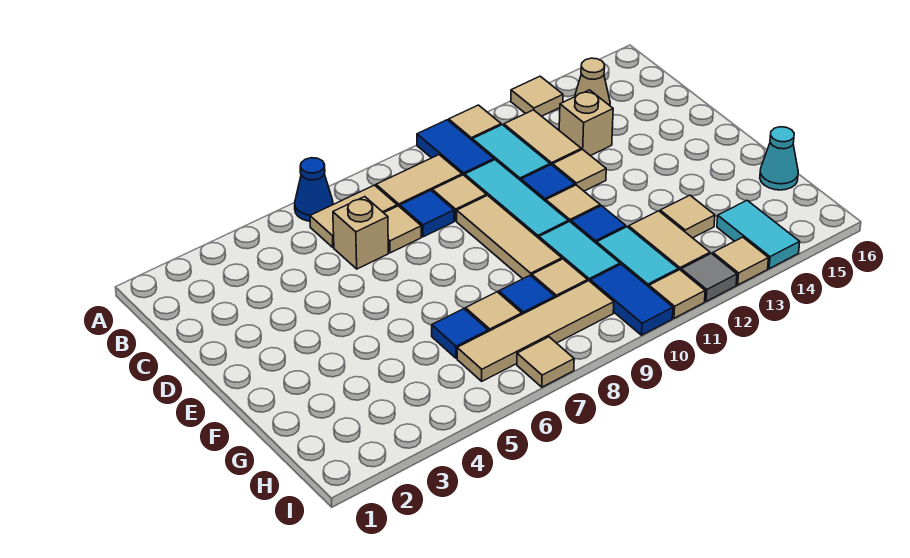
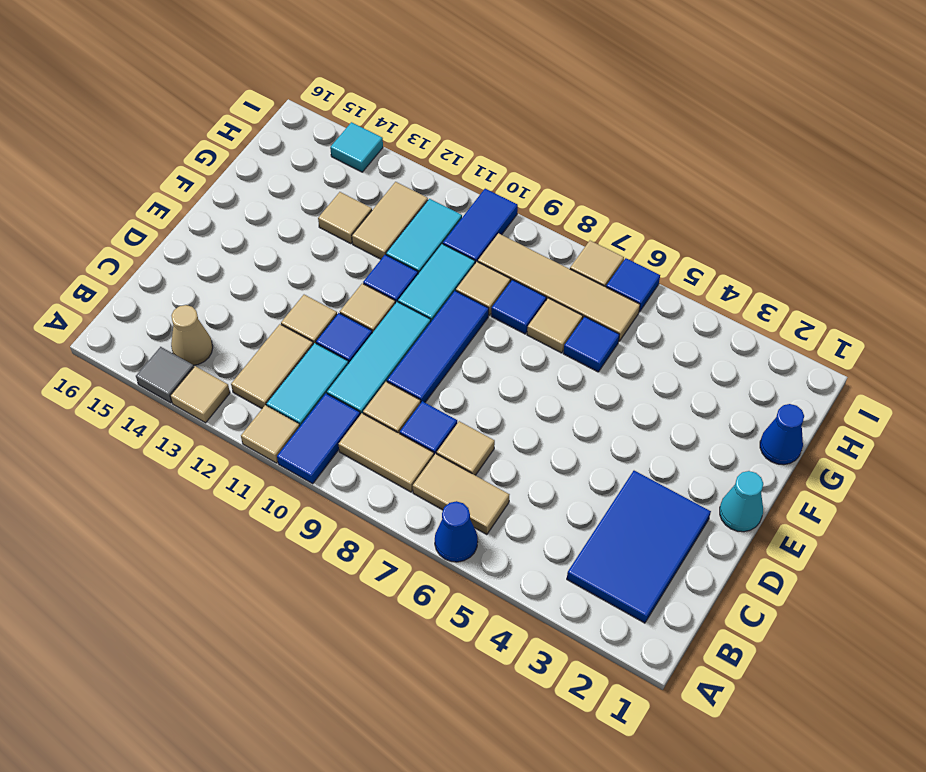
none -> blue 2x3 tile [567,471,711,623]
tan 1x1 brick [333,197,388,269] -> none
tan 1x1 brick [559,90,613,156] -> none
tan 1x3 tile [457,195,562,279] -> blue 1x3 tile [387,291,489,402]
none -> blue 1x1 cone [760,404,804,465]
cyan 1x1 cone [760,127,798,190] -> cyan 1x1 cone moved to [720,471,763,532]
cyan 1x2 tile [717,201,800,269] -> cyan 1x1 tile [330,122,383,172]
none -> blue 1x1 tile [606,258,660,312]
tan 1x1 tile [649,270,705,318] -> none
grey 1x1 tile [681,253,737,302] -> grey 1x1 tile moved to [136,347,194,403]
tan 1x1 tile [713,237,768,285] -> none

